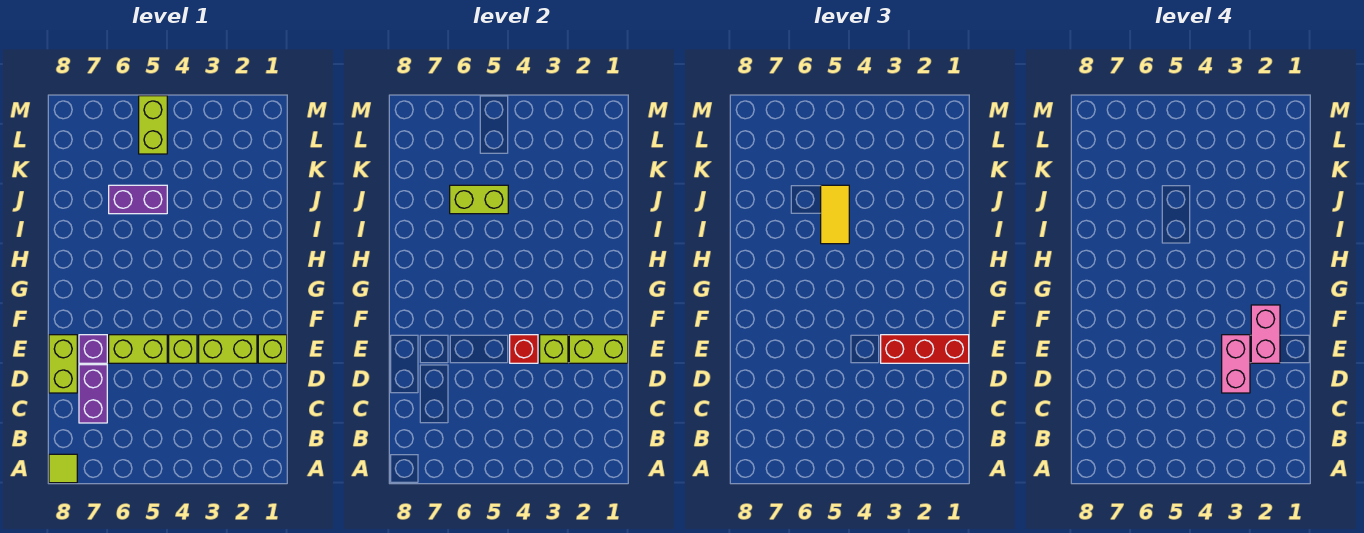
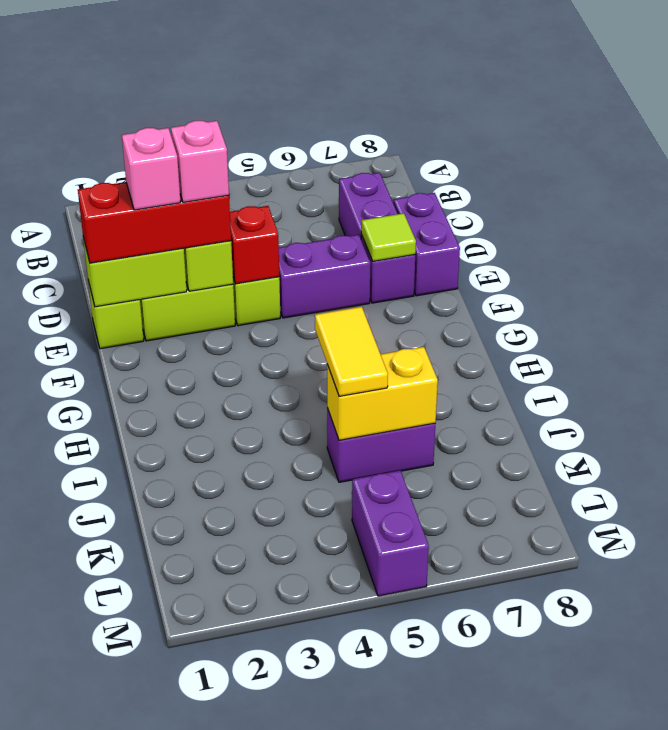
lime 1x1 tile [49,454,77,483] -> lime 1x1 tile moved to [361,213,416,261]
pink 1x2 brick [1222,335,1250,393] -> pink 1x1 brick [171,121,229,202]
lime 1x2 brick [49,335,77,393] -> purple 1x2 brick [394,193,460,296]
pink 1x2 brick [1251,305,1280,363] -> pink 1x1 brick [122,128,181,210]
lime 1x2 brick [109,335,167,363] -> purple 1x2 brick [279,235,370,318]
lime 1x2 brick [450,185,508,214] -> yellow 1x2 brick [327,347,438,440]
lime 1x2 brick [139,96,167,154] -> purple 1x2 brick [352,471,429,596]

